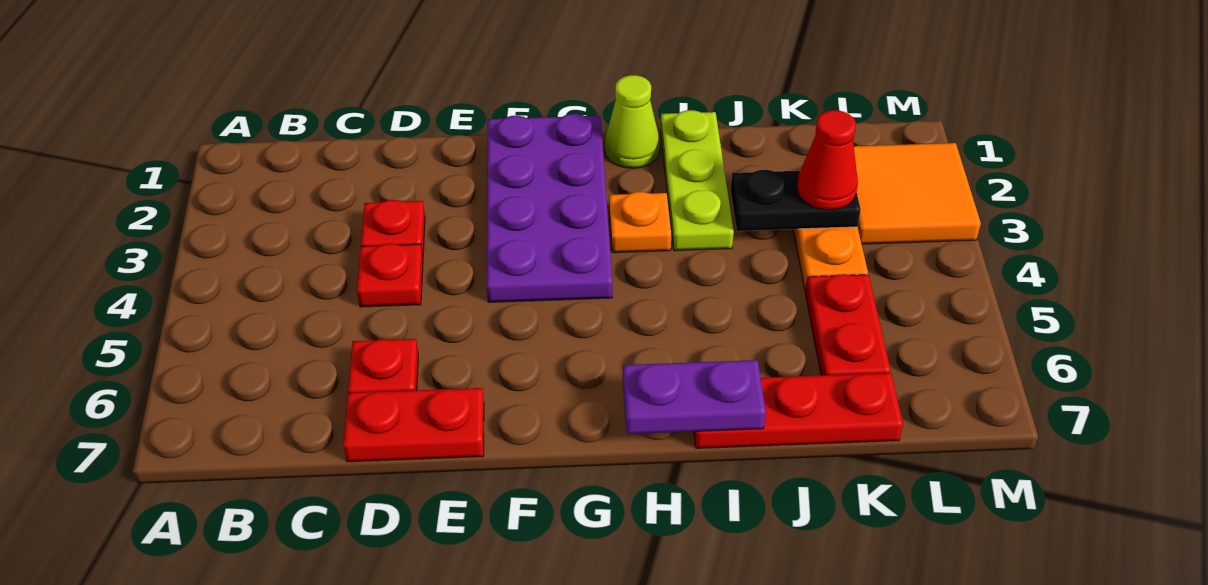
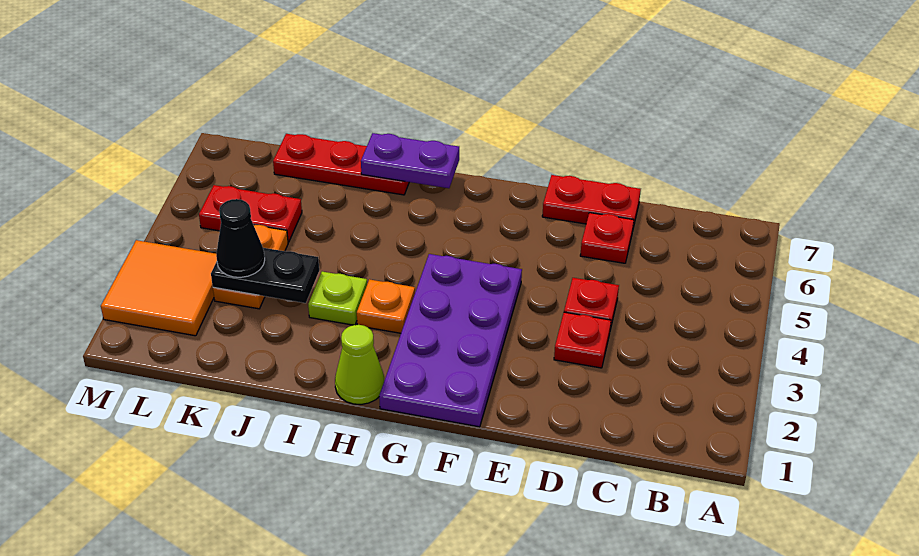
lime 1x3 plate [660,110,734,251] -> lime 1x1 plate [308,272,367,325]
red 1x1 cone [797,110,858,210] -> black 1x1 cone [216,199,265,277]
red 1x2 plate [805,274,891,375] -> red 1x2 plate turned to [199,185,302,242]

